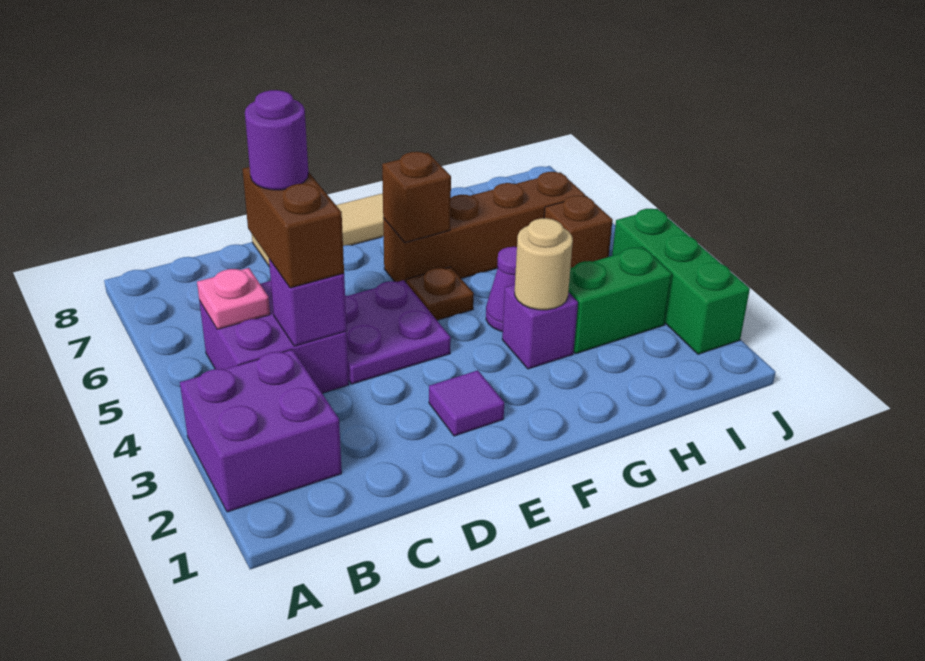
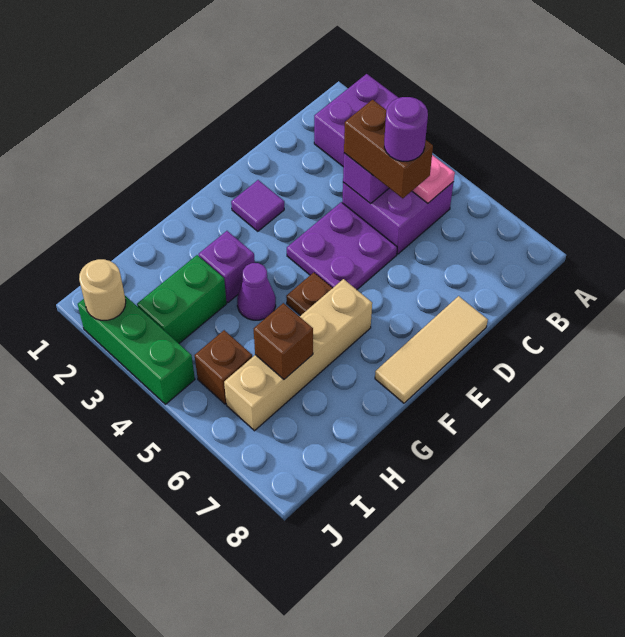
brown 1x4 brick [383,172,585,282] -> tan 1x4 brick [224,279,372,431]
brown 1x1 brick [382,152,451,242] -> brown 1x1 brick moved to [254,303,313,379]
tan 1x1 round brick [515,218,573,310] -> tan 1x1 round brick moved to [79,259,126,320]

